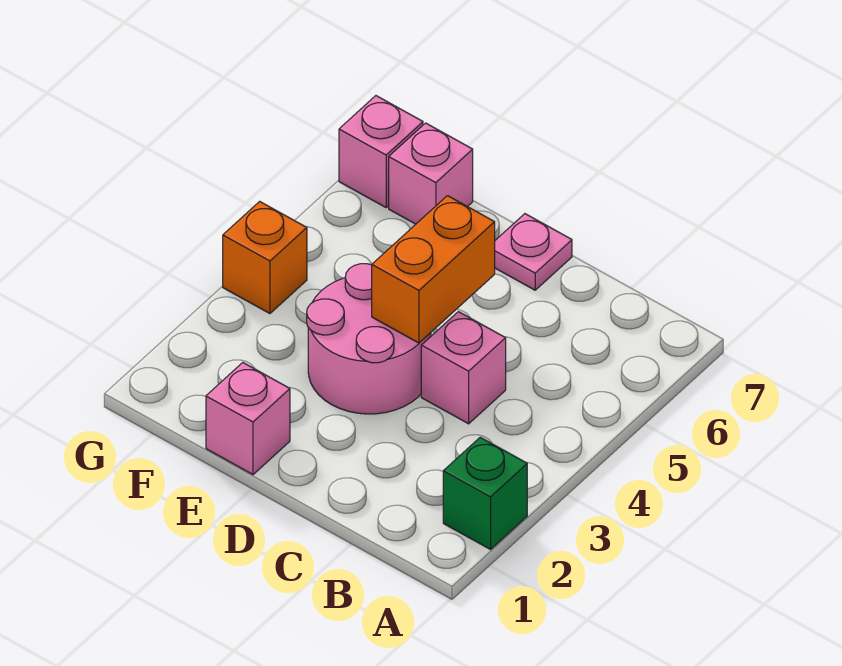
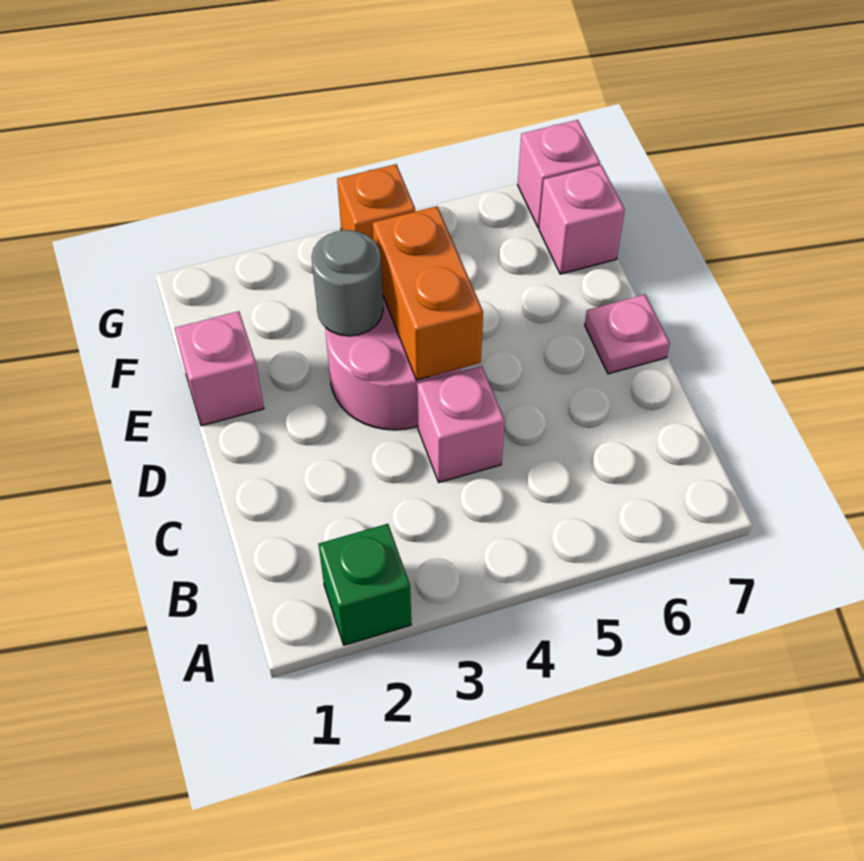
orange 1x2 brick [372,196,495,343] -> orange 1x2 brick turned to [373,206,483,380]
none -> grey 1x1 round brick [312,230,383,336]

